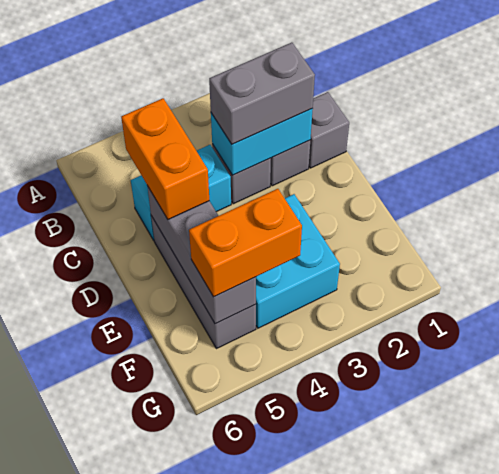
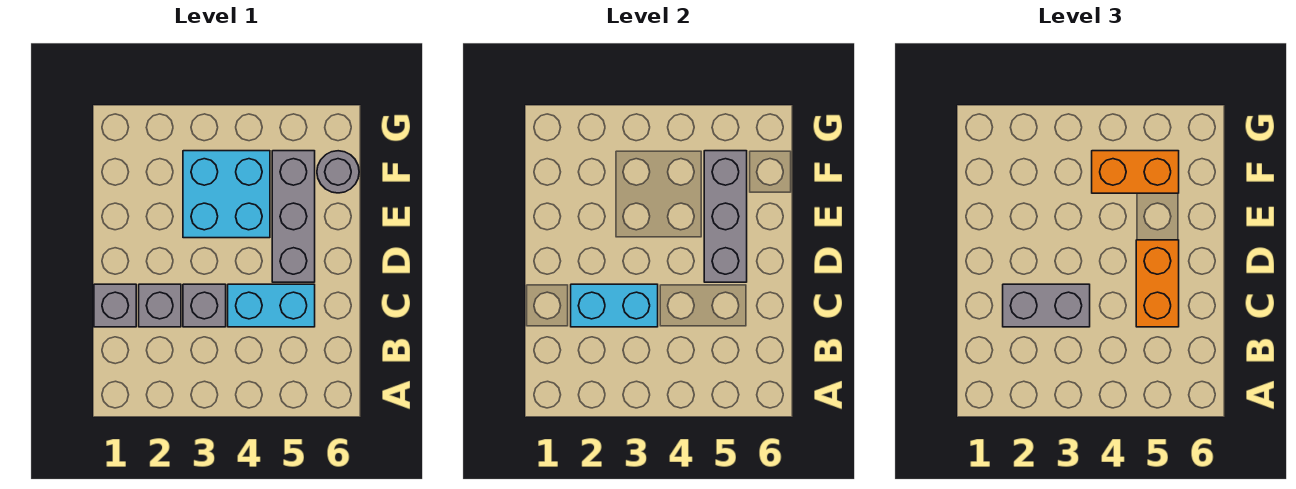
none -> grey 1x1 round brick [317,151,359,193]

